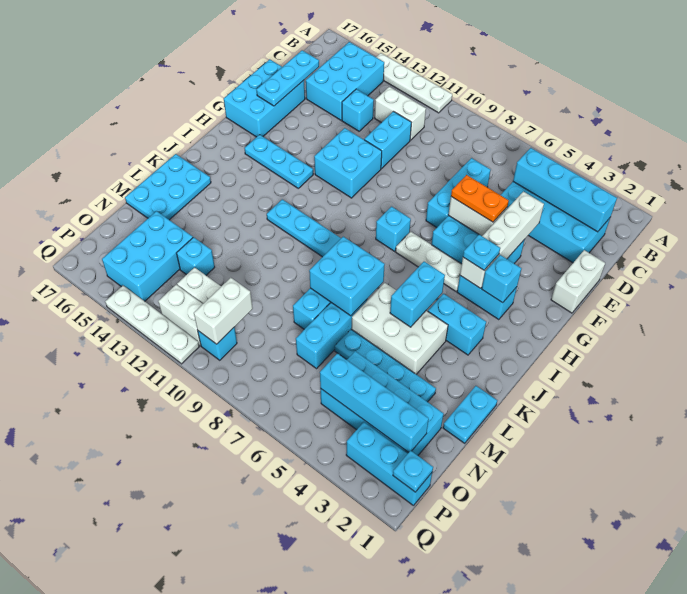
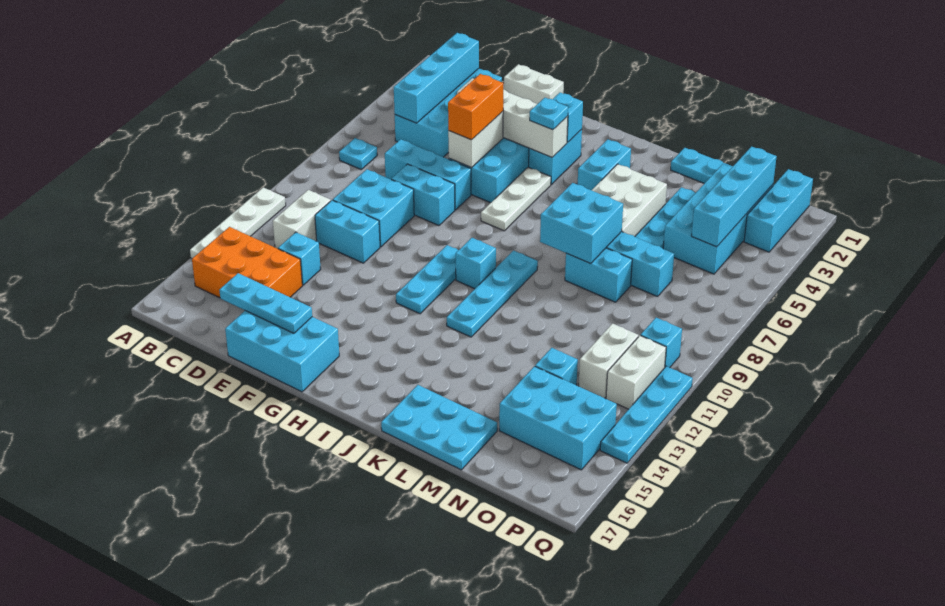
cyan 2x3 brick [306,42,384,120] -> orange 2x3 brick [192,227,302,298]
orange 1x2 plate [451,175,509,222] -> orange 1x2 brick [448,74,503,140]
cyan 2x2 brick [314,128,382,198] -> cyan 2x2 brick moved to [333,169,414,247]
cyan 1x1 brick [376,207,411,251] -> cyan 1x1 brick moved to [456,238,496,289]
cyan 1x3 plate [244,135,313,188] -> cyan 1x3 plate moved to [396,245,458,314]
cyan 1x2 brick [390,262,445,327] -> cyan 1x2 brick moved to [391,164,455,226]
white 1x2 brick [194,278,253,344] -> none
cyan 1x1 plate [393,451,433,492] -> cyan 1x1 plate moved to [339,138,377,169]
white 1x4 plate [105,286,199,364] -> cyan 1x4 plate [600,366,693,463]

